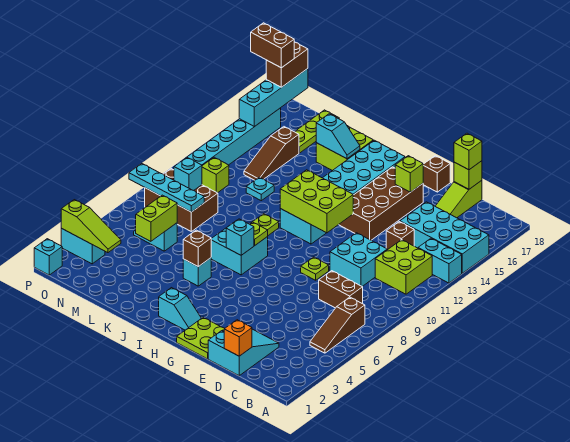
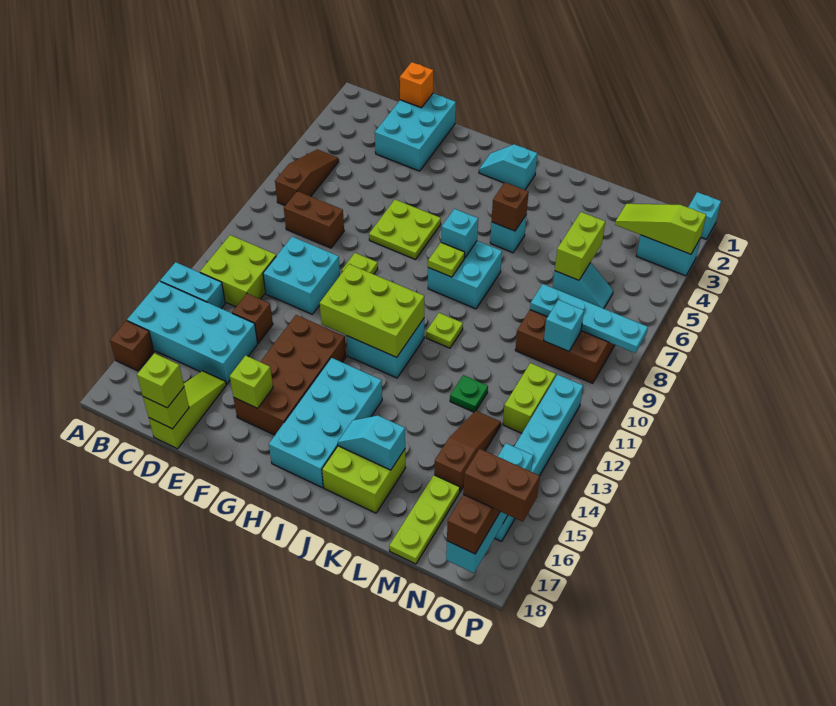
cyan 2x3 slope [208,329,279,376] -> cyan 2x3 brick [375,93,456,171]
lime 2x2 plate [177,317,225,359] -> lime 2x2 plate moved to [369,200,441,260]
brown 1x1 brick [423,156,450,192] -> brown 1x1 brick moved to [110,321,154,371]
cyan 1x1 plate [246,177,274,201] -> green 1x1 plate [450,375,488,412]
lime 1x1 brick [202,157,229,193] -> lime 1x2 brick [503,363,556,433]

